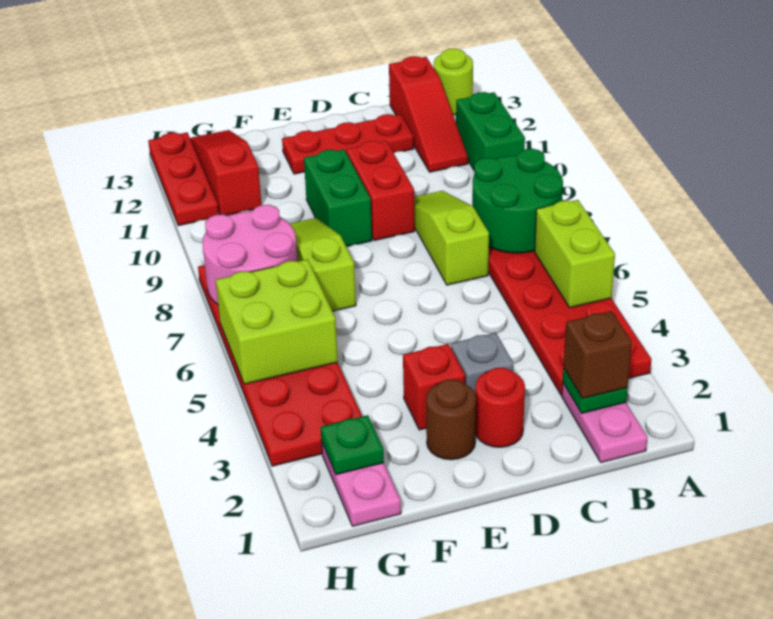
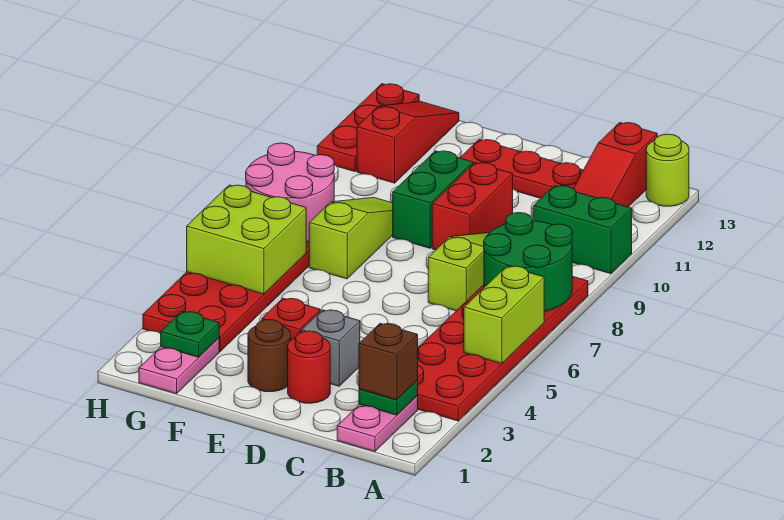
green 1x2 brick [456,92,525,170] -> green 1x2 brick turned to [533,186,632,274]

